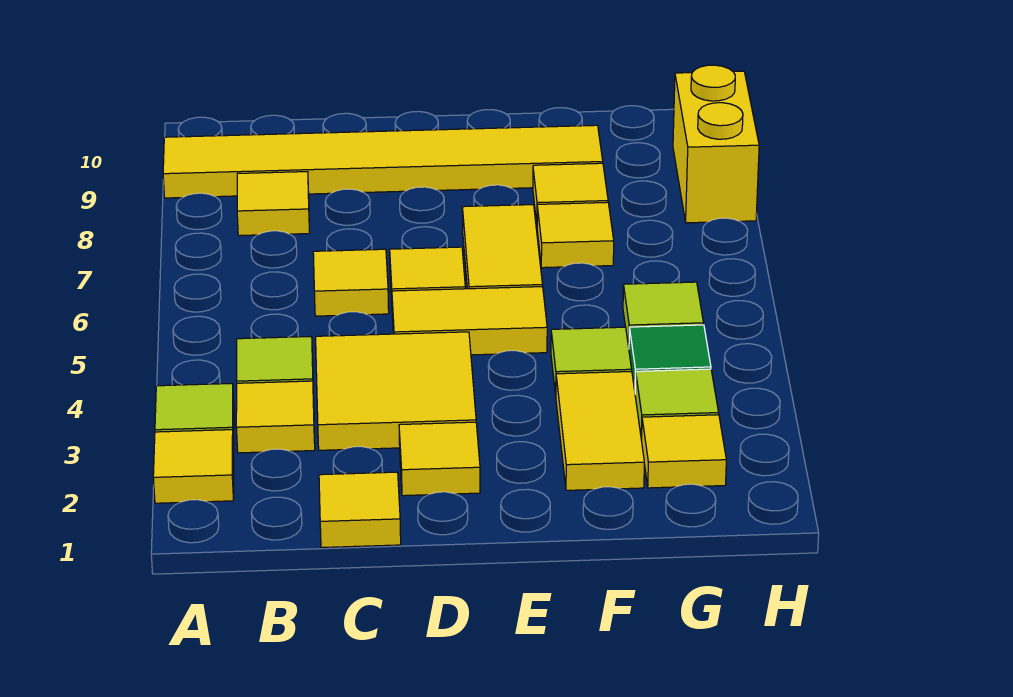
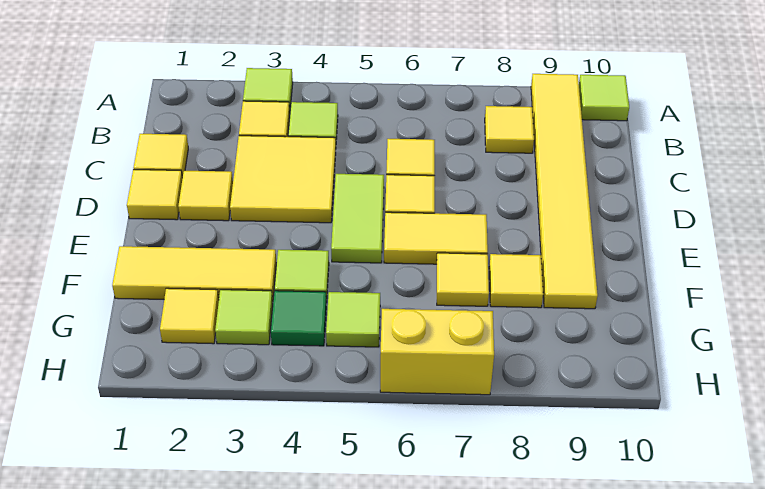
yellow 1x1 tile [153,430,234,503] -> yellow 1x1 tile moved to [127,169,182,220]
none -> lime 1x1 tile [579,75,629,121]
yellow 1x2 tile [392,287,547,355] -> lime 1x2 tile [331,174,384,263]
yellow 1x2 tile [556,372,644,490] -> yellow 1x3 tile [112,246,276,300]
yellow 1x2 brick [673,65,759,223] -> yellow 1x2 brick moved to [380,309,494,395]

